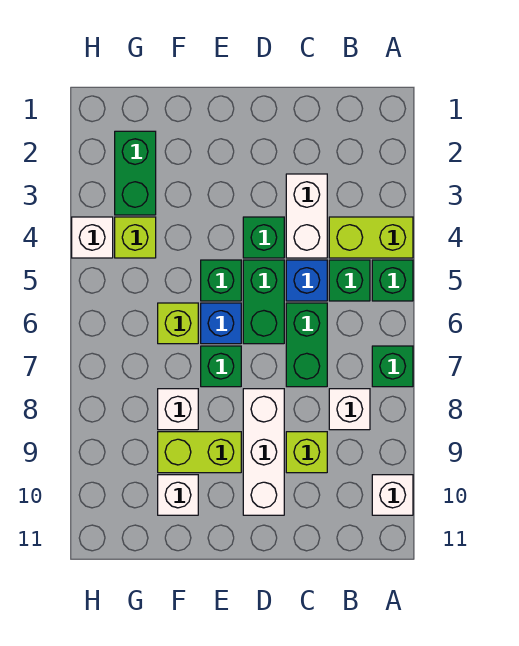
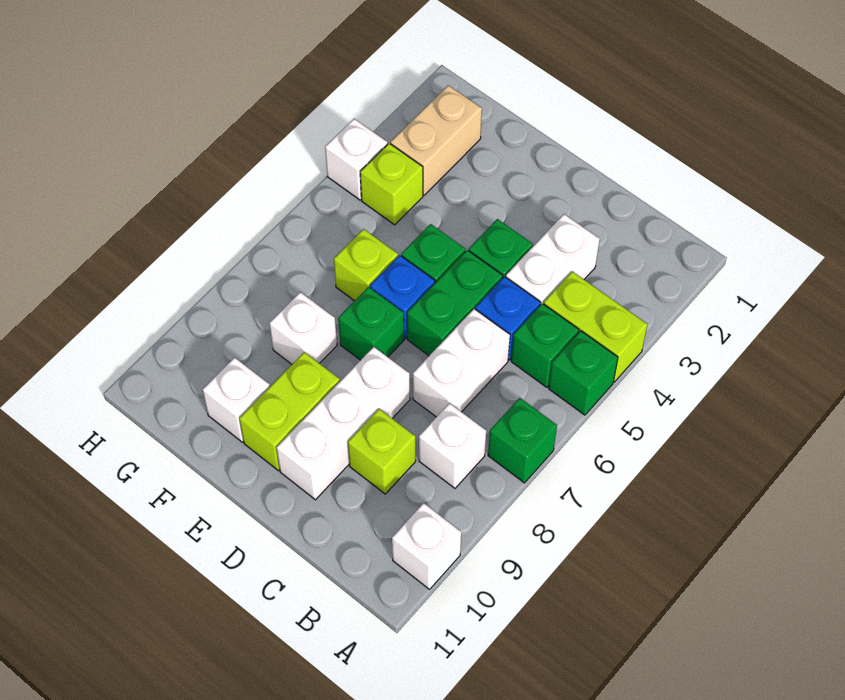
green 1x2 brick [286,303,327,387] -> white 1x2 brick [413,309,510,417]
lime 1x2 brick [158,432,241,473] -> lime 1x2 brick turned to [239,352,340,471]
green 1x2 brick [115,131,156,215] -> tan 1x2 brick [391,85,482,195]

